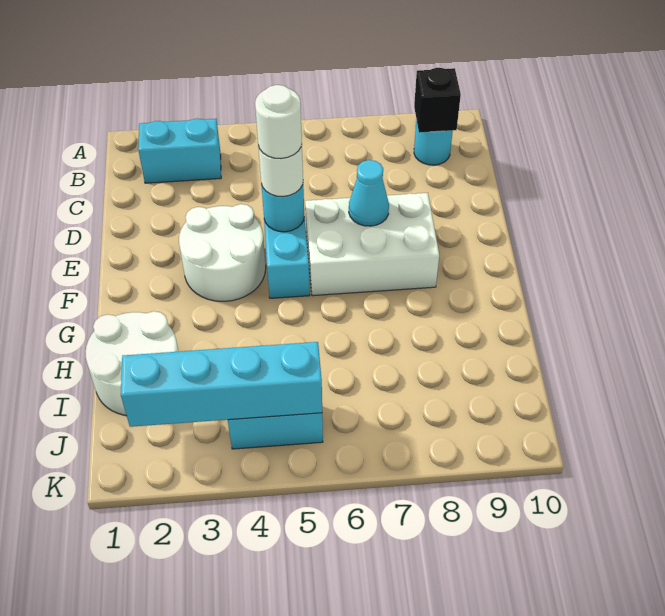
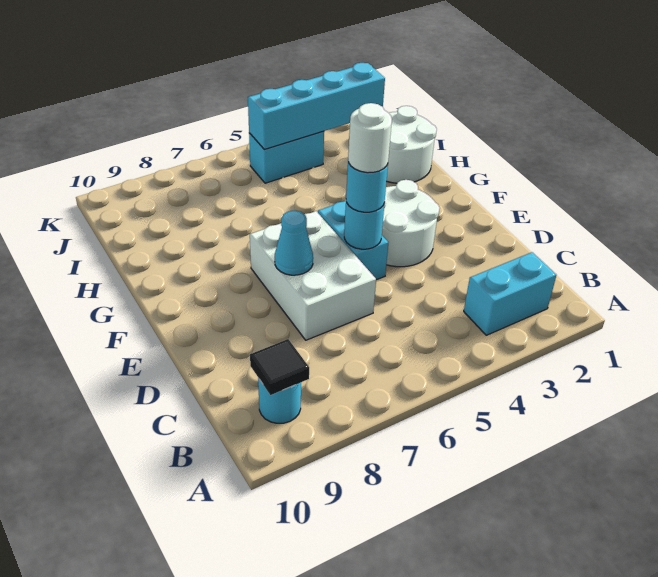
black 1x1 brick [414,68,461,133] -> black 1x1 tile [250,339,309,395]
white 1x1 round brick [258,144,303,197] -> cyan 1x1 round brick [346,162,388,212]
white 2x3 brick [305,193,439,296] -> white 2x3 brick turned to [250,211,376,340]

